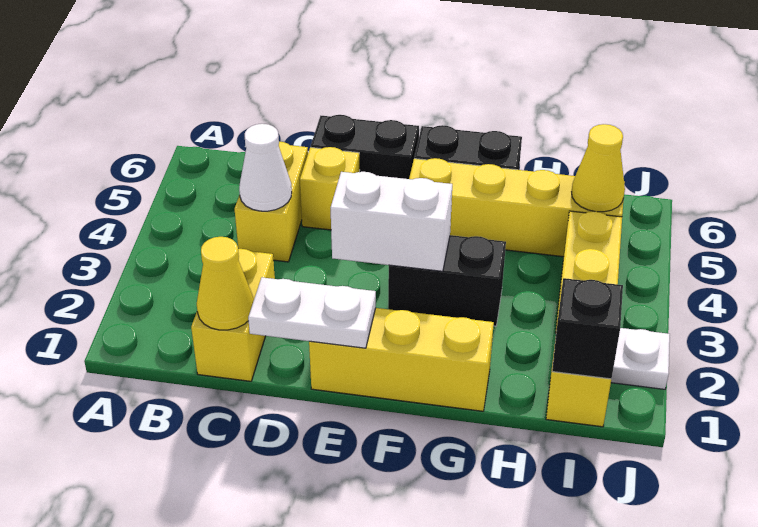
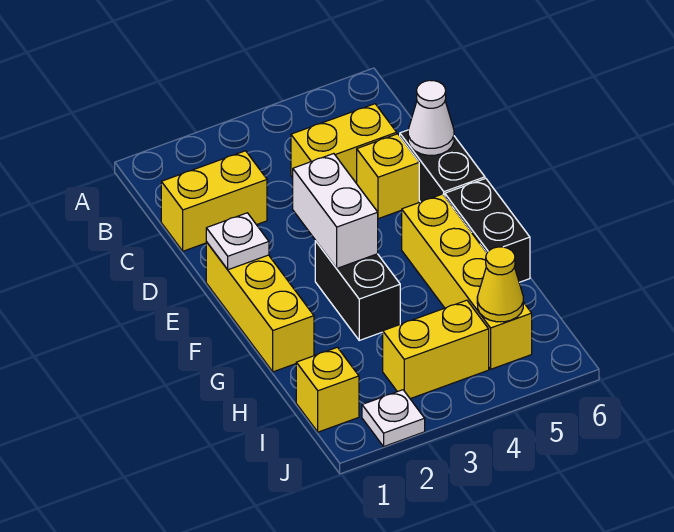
yellow 1x1 cone [197,237,254,330] -> none
white 1x1 cone [239,124,292,211] -> white 1x1 cone moved to [408,80,454,155]
white 1x2 plate [248,277,376,348] -> white 1x1 plate [206,213,269,270]
black 1x1 brick [552,278,623,379] -> none

